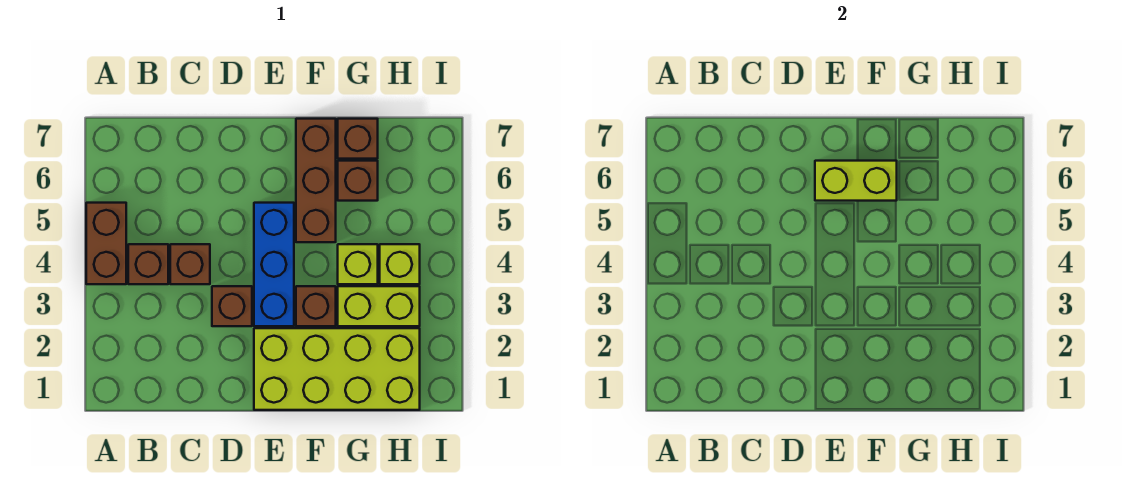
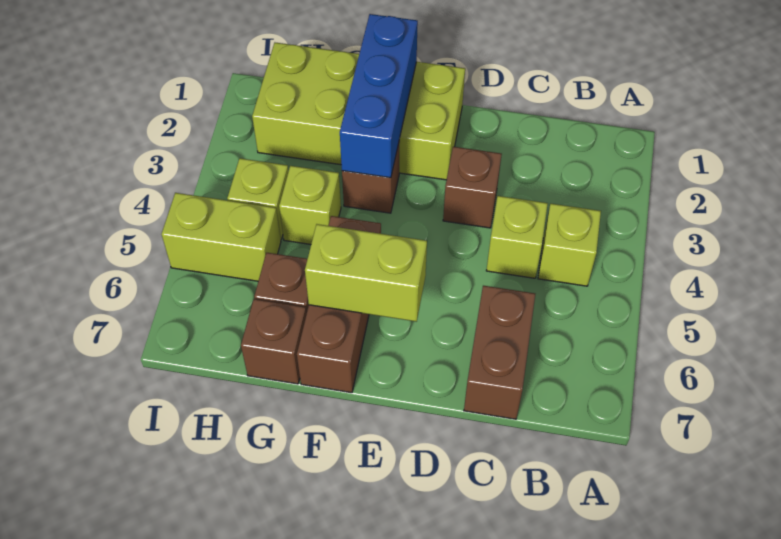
brown 1x2 brick [86,203,126,284] -> brown 1x2 brick moved to [464,286,535,419]
brown 1x1 brick [128,244,168,284] -> lime 1x1 brick [538,204,601,286]
brown 1x1 brick [170,244,210,284] -> lime 1x1 brick [486,196,548,278]
blue 1x3 brick [254,203,294,326] -> blue 1x3 brick moved to [340,14,418,178]
lime 1x2 brick [338,286,420,326] -> lime 1x2 brick moved to [162,193,281,281]

